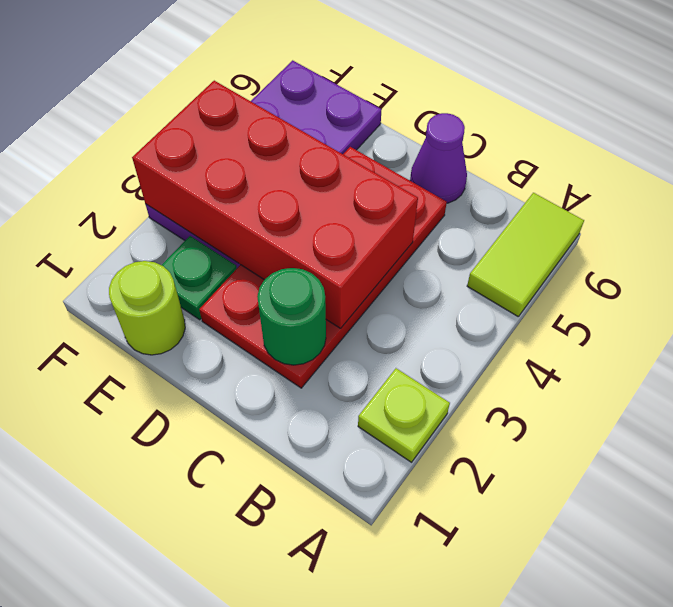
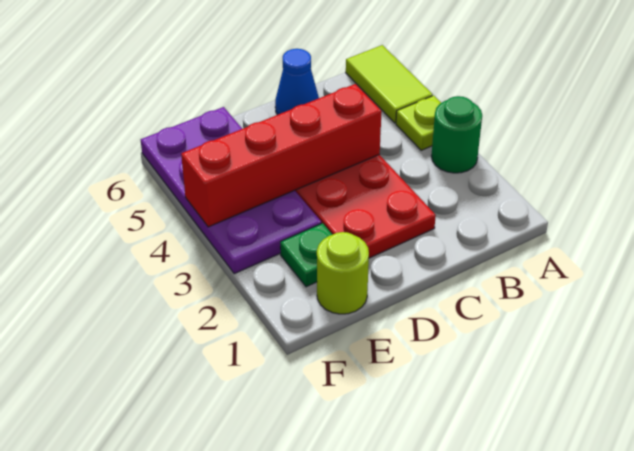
lime 1x1 plate [358,368,450,462] -> lime 1x1 plate moved to [396,96,441,150]
green 1x1 round brick [257,268,326,365] -> green 1x1 round brick moved to [431,96,482,173]
red 2x4 brick [132,81,418,328] -> red 1x4 brick [181,84,382,227]
purple 1x1 cone [410,113,467,203] -> blue 1x1 cone [275,49,319,115]

